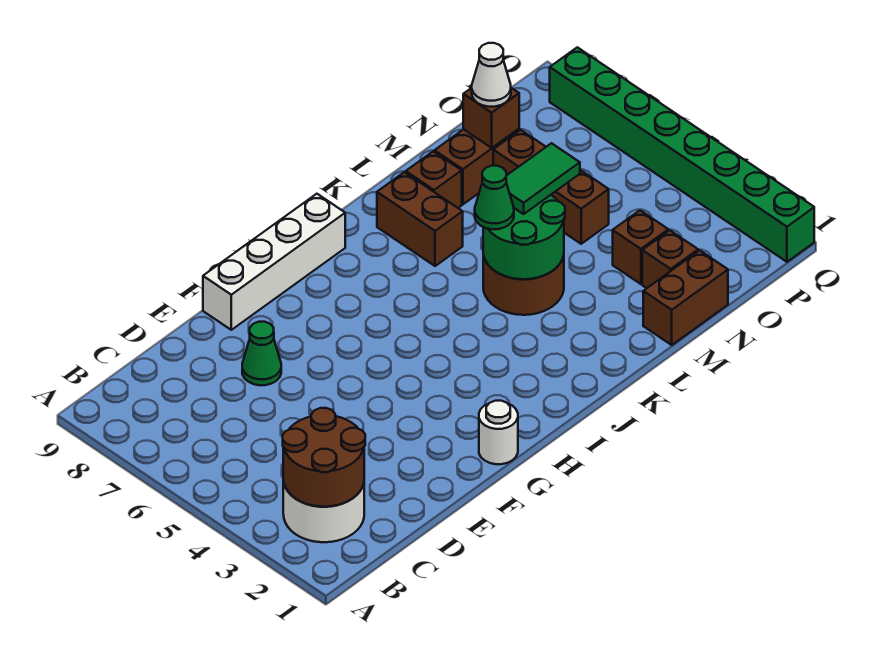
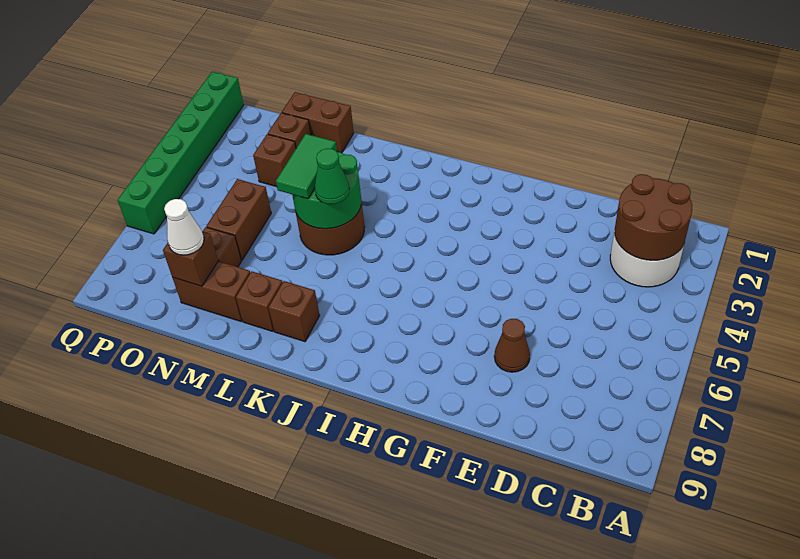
green 1x1 cone [242,322,281,385] -> brown 1x1 cone [494,319,530,372]
white 1x4 brick [203,194,345,330] -> none
white 1x1 round brick [479,401,518,464] -> none
brown 1x2 brick [377,172,463,266] -> brown 1x1 brick [269,281,320,342]
green 1x2 tile [506,143,580,214] -> green 1x2 tile turned to [276,134,337,199]
green 1x8 brick [550,47,814,262] -> green 1x6 brick [117,72,244,234]

